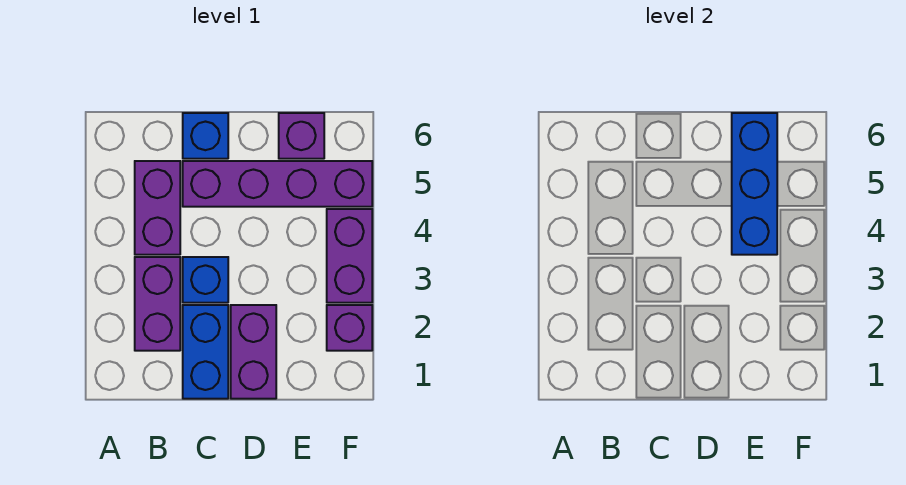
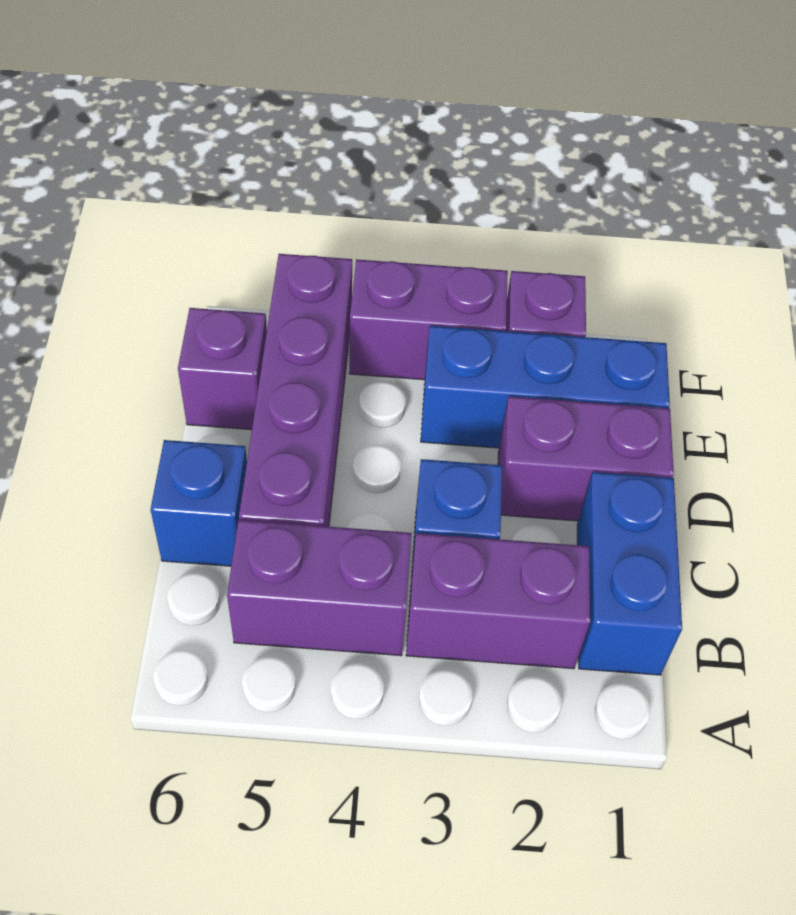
blue 1x2 brick [183,305,228,399] -> blue 1x2 brick turned to [577,472,682,675]
blue 1x3 brick [732,113,777,255] -> blue 1x3 brick moved to [421,326,670,448]

